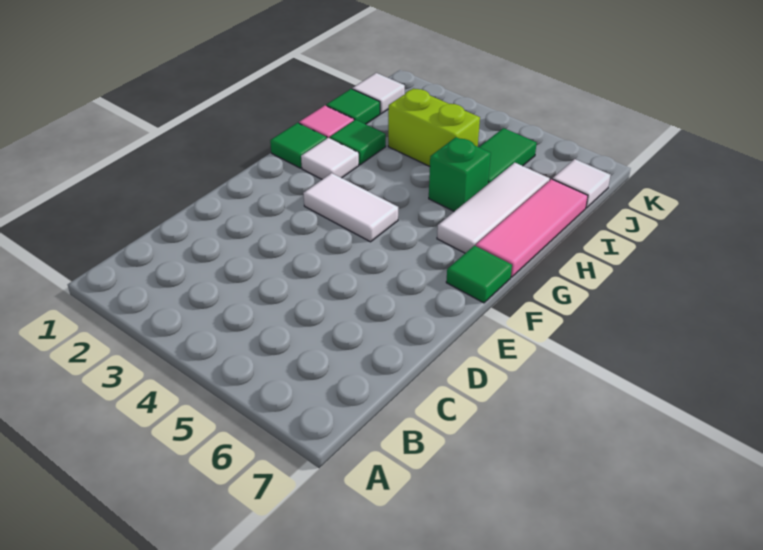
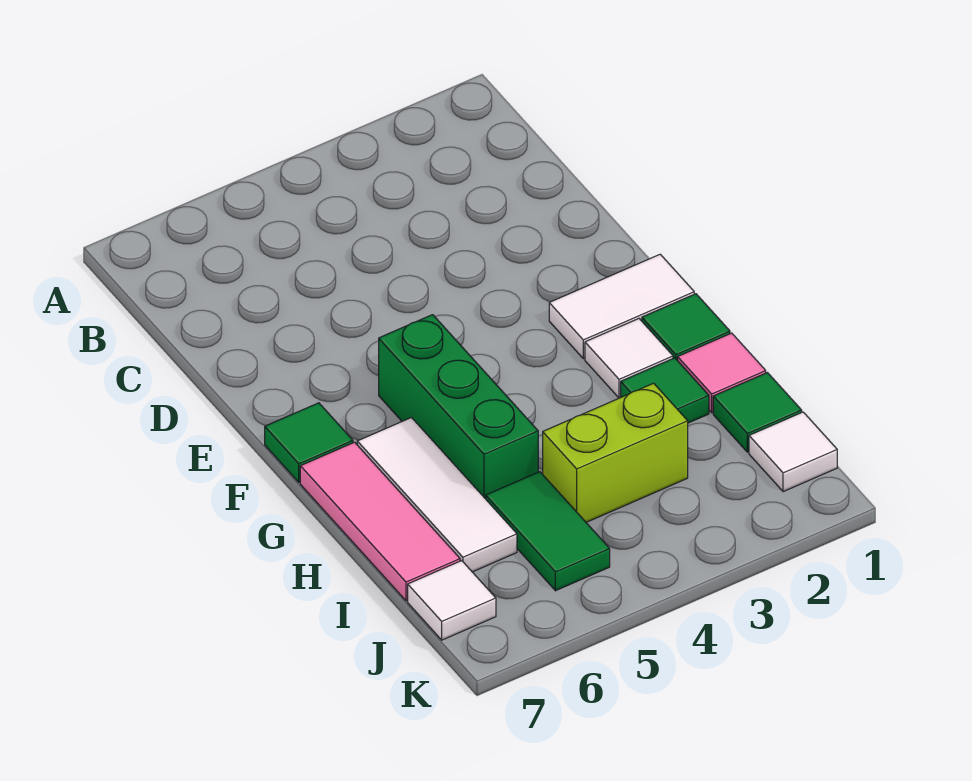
white 1x2 tile [303,173,398,242] -> white 1x2 tile moved to [549,254,694,359]
green 1x1 brick [429,137,491,211] -> green 1x3 brick [379,315,538,499]

